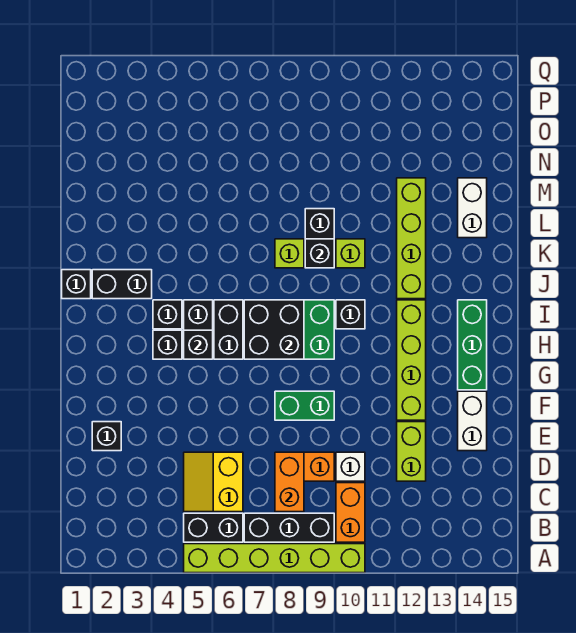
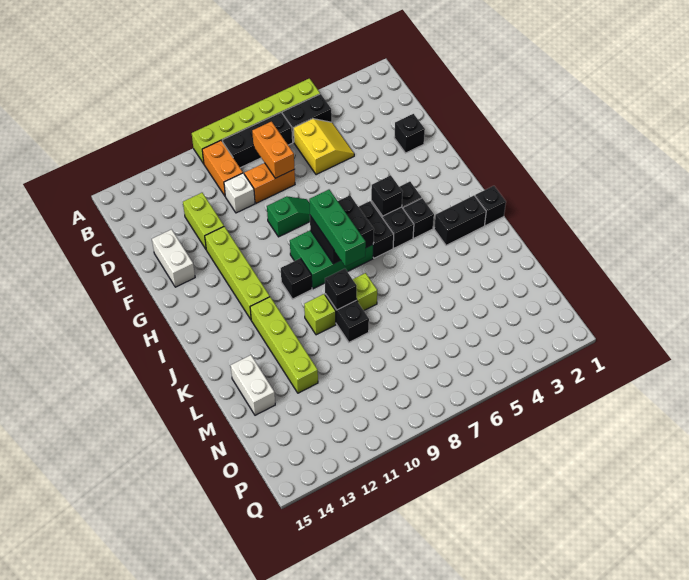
green 1x2 brick [275,391,334,420] -> green 1x2 slope [267,196,310,237]
green 1x3 brick [458,300,487,390] -> green 1x3 brick moved to [309,190,366,267]

